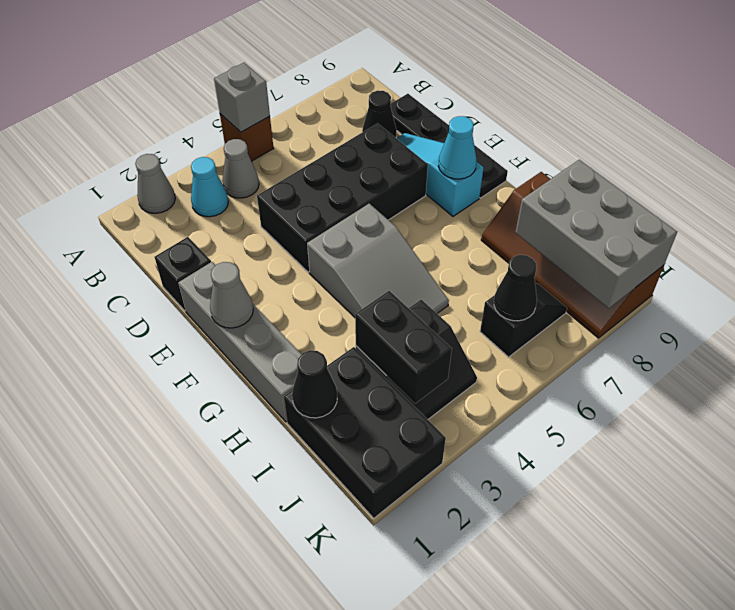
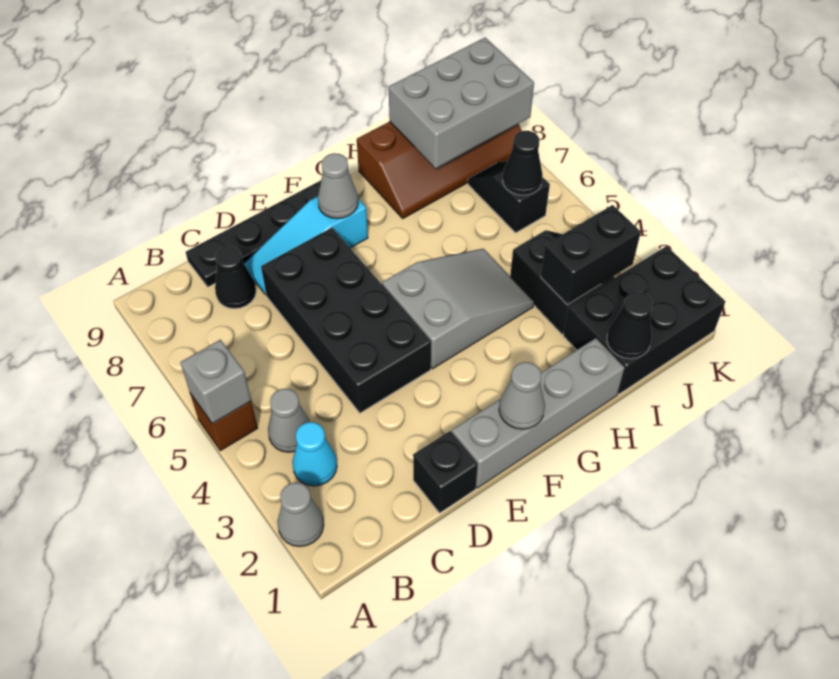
cyan 1x1 cone [438,116,476,179] -> grey 1x1 cone [318,153,358,219]

